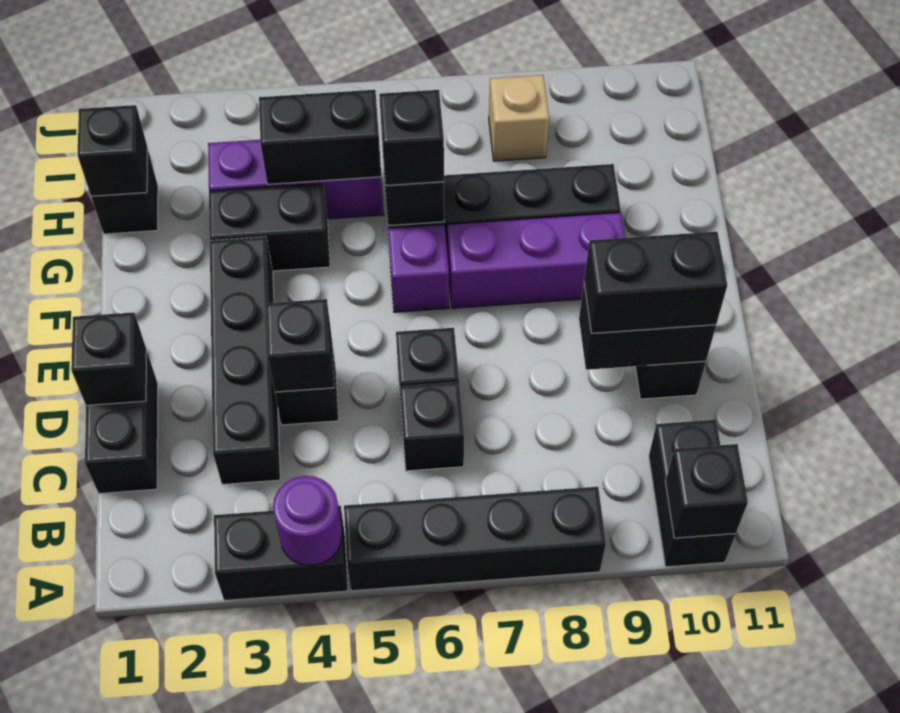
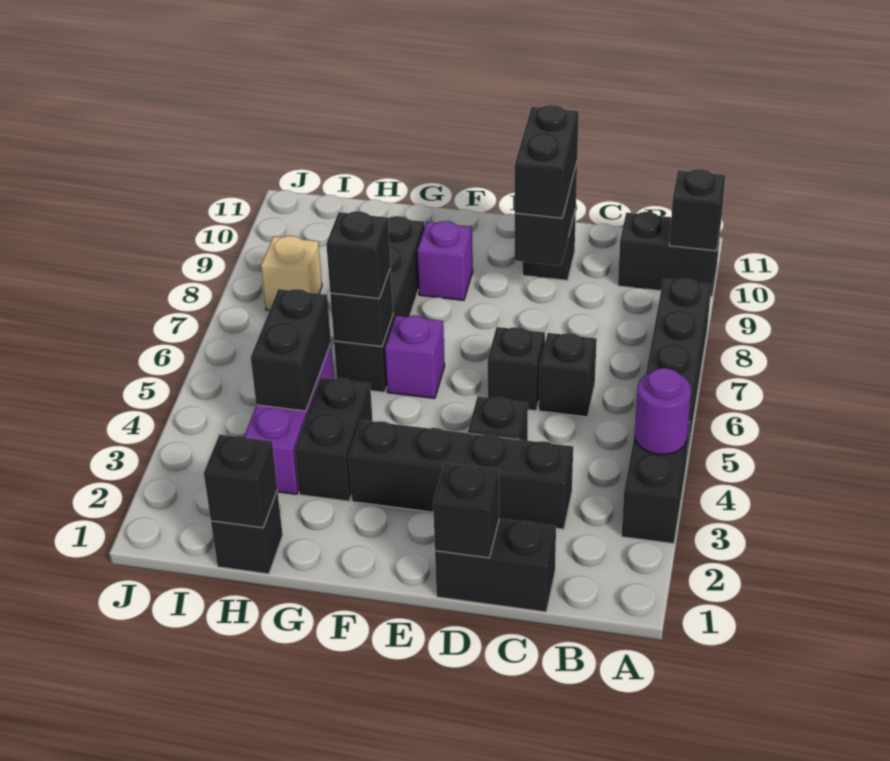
black 1x1 brick [266,299,334,392] -> none
purple 1x3 brick [447,213,625,308] -> purple 1x1 brick [417,221,473,300]

